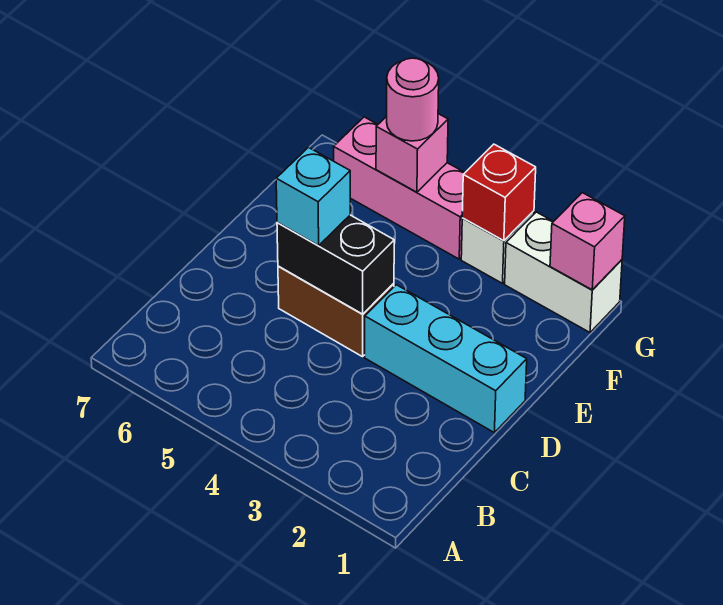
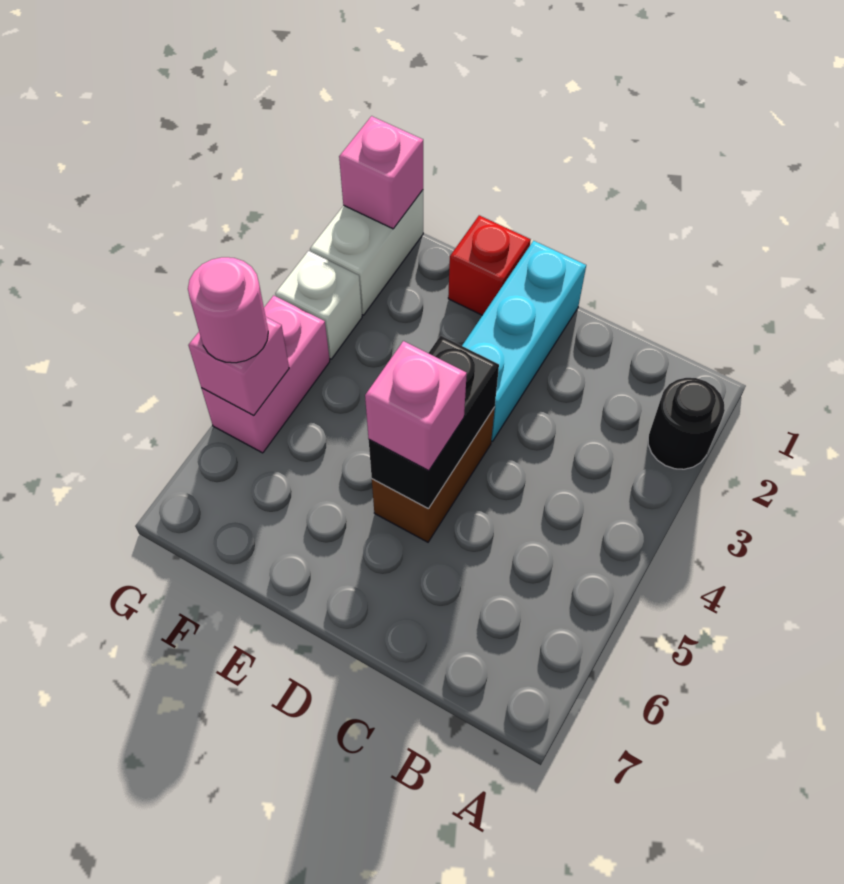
none -> black 1x1 round brick [648,378,725,469]
cyan 1x1 brick [276,147,350,246] -> pink 1x1 brick [365,341,467,471]
red 1x1 brick [462,144,536,241] -> red 1x1 brick moved to [448,215,531,315]
pink 1x3 brick [334,117,465,259] -> pink 1x2 brick [202,295,330,453]

